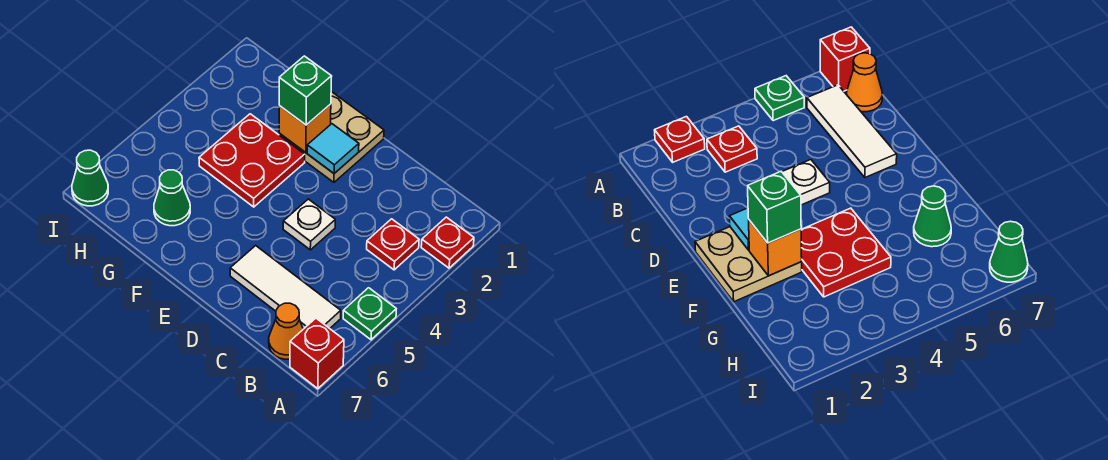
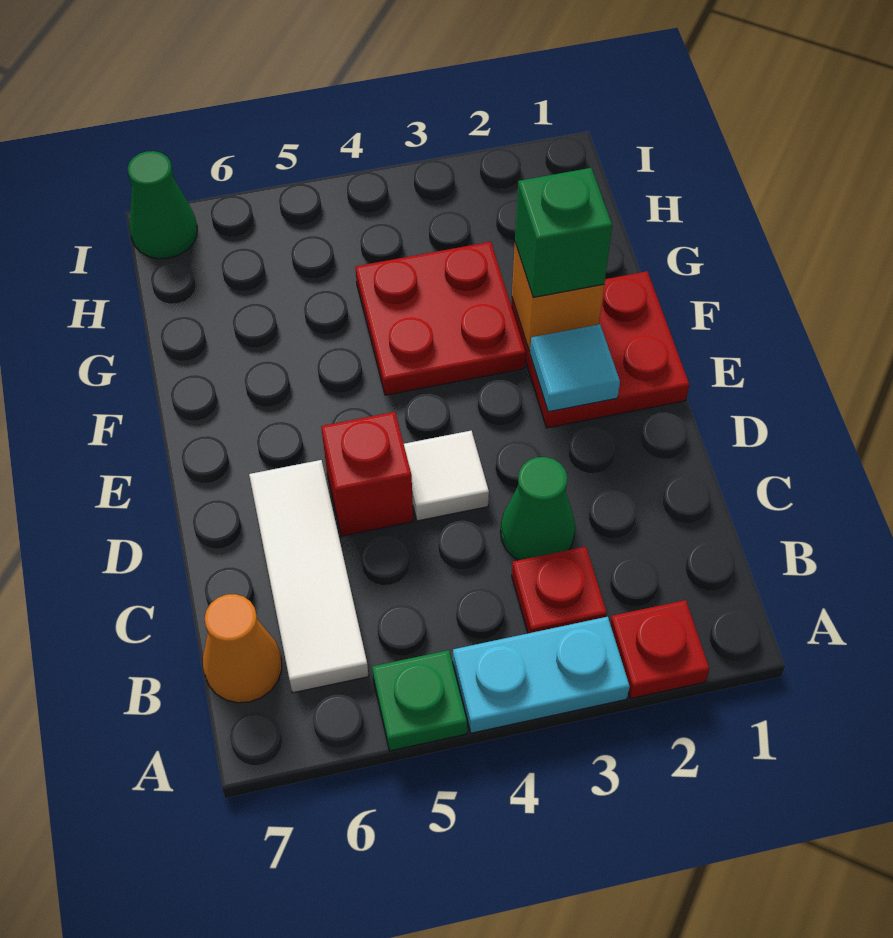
none -> cyan 1x2 plate [453,617,630,733]
red 1x1 brick [290,318,344,389] -> red 1x1 brick moved to [321,412,413,536]
white 1x1 plate [283,199,335,250] -> white 1x1 tile [404,431,489,521]
tan 2x2 plate [279,92,384,182] -> red 2x2 plate [511,271,689,428]
green 1x1 cone [154,170,190,226] -> green 1x1 cone moved to [501,457,575,560]

